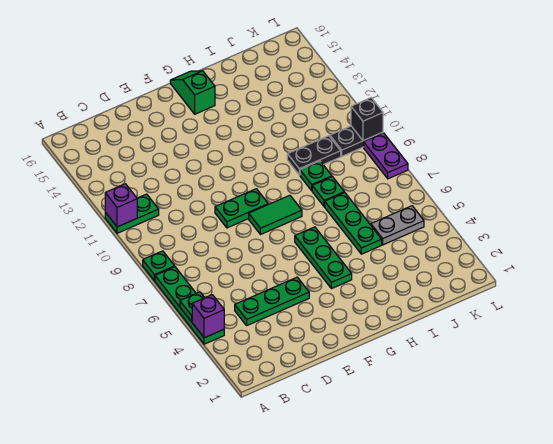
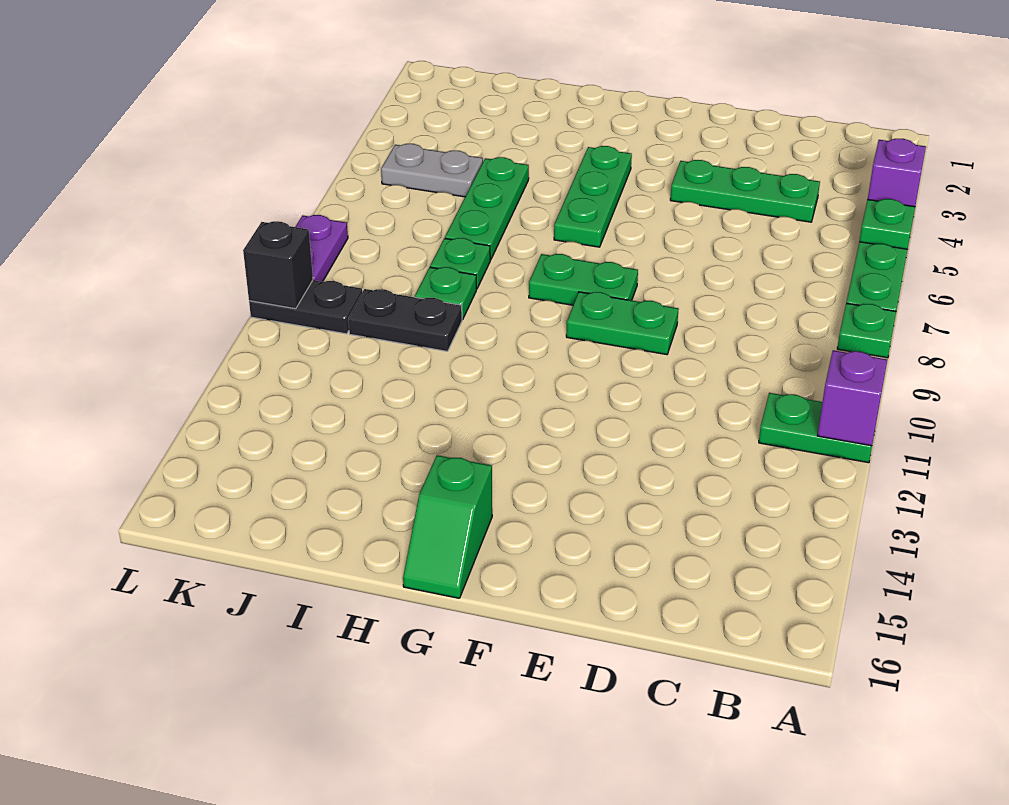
green 1x2 tile [249,195,302,235] -> green 1x2 plate [529,254,638,305]

